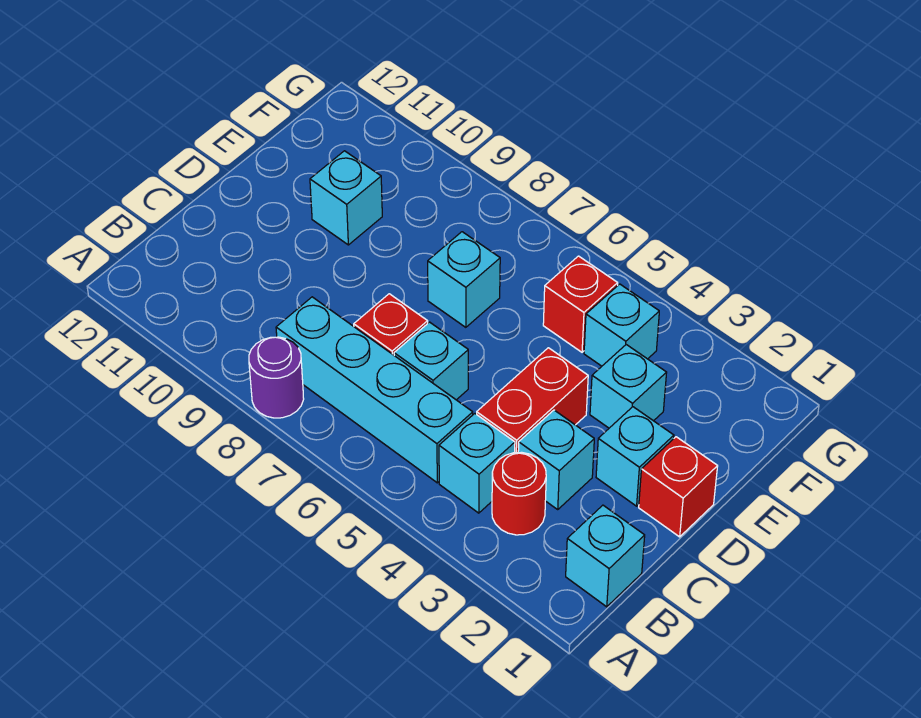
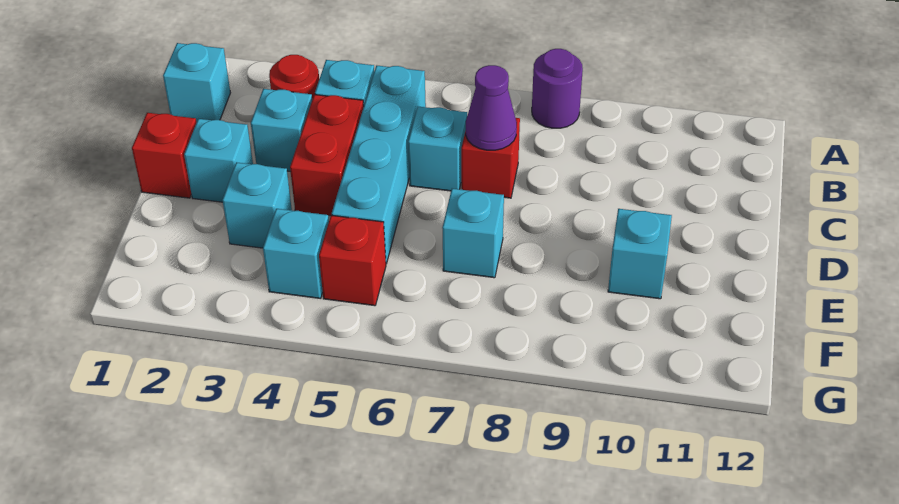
cyan 1x4 brick [276,297,473,483] -> cyan 1x4 brick turned to [332,66,426,264]
none -> purple 1x1 cone [466,65,517,150]

